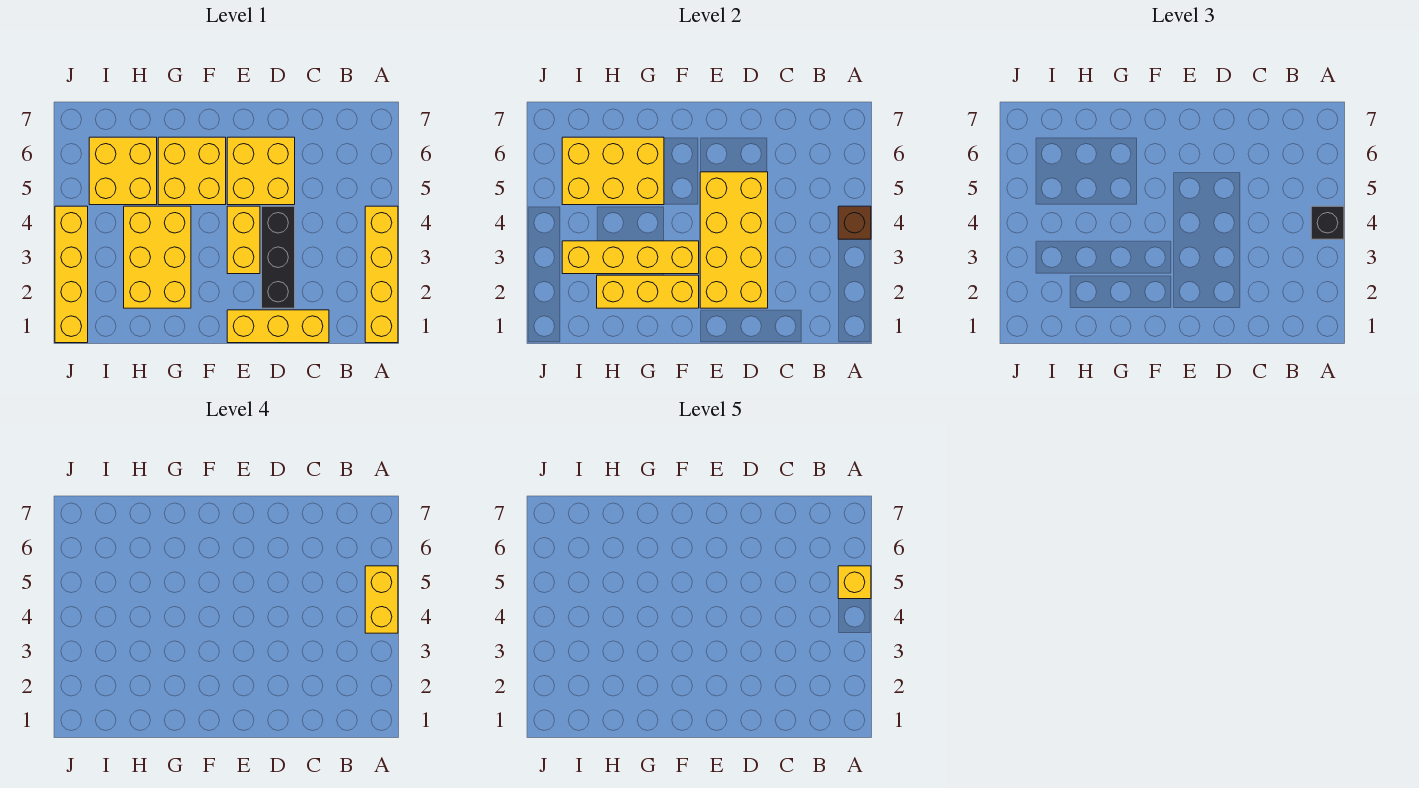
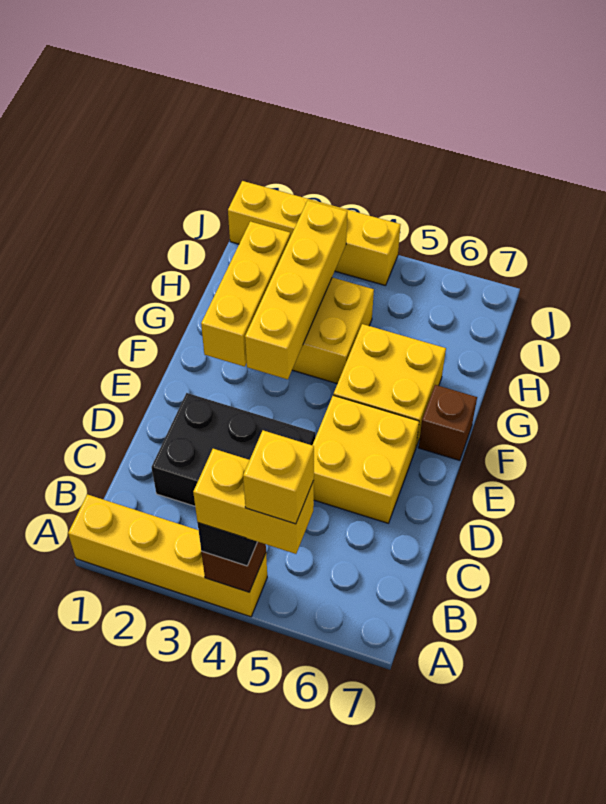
yellow 1x3 brick [227,310,329,343] -> none
black 1x3 brick [262,206,295,308] -> black 2x3 brick [152,393,315,506]
yellow 2x4 brick [700,172,768,308] -> none
yellow 1x2 brick [227,206,260,274] -> none
none -> brown 1x1 brick [418,385,477,461]
yellow 2x3 brick [562,137,664,205] -> none
yellow 2x2 brick [89,137,157,205] -> none

